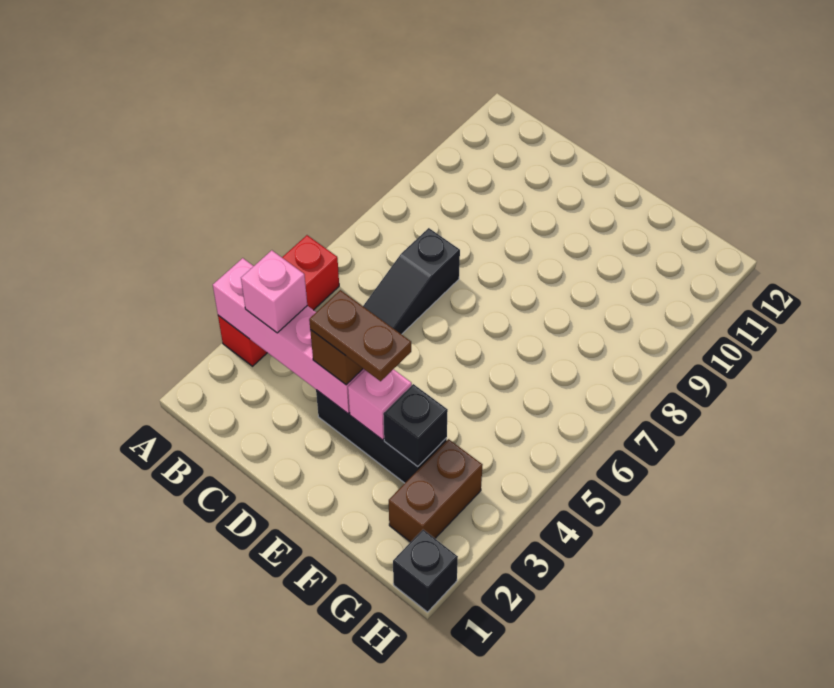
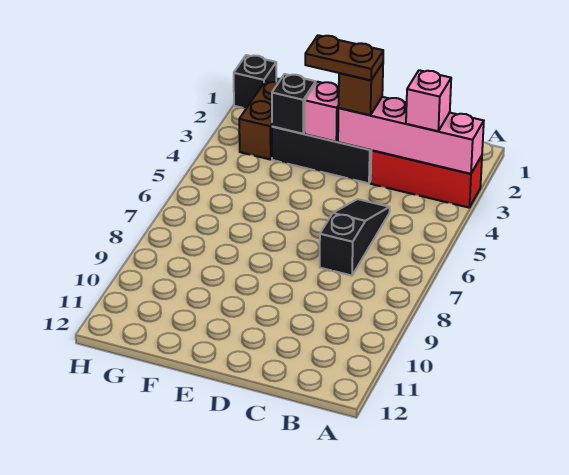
red 1x3 brick [218,235,339,366] -> red 1x3 brick turned to [371,150,482,208]

